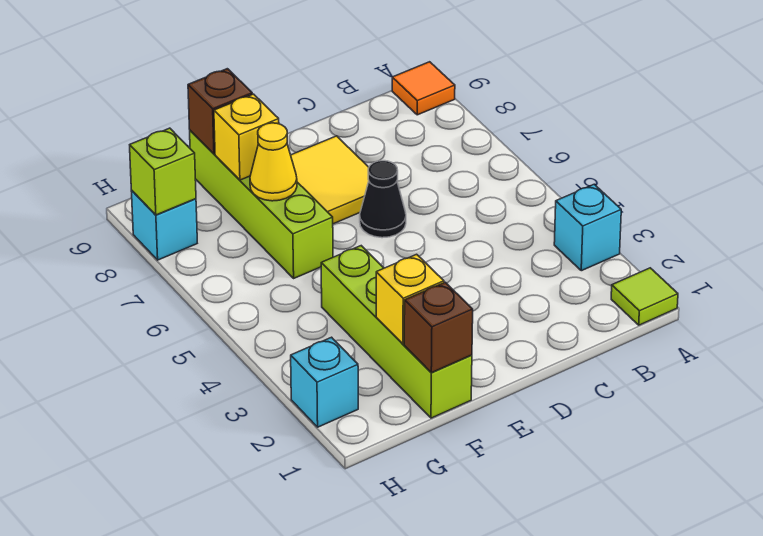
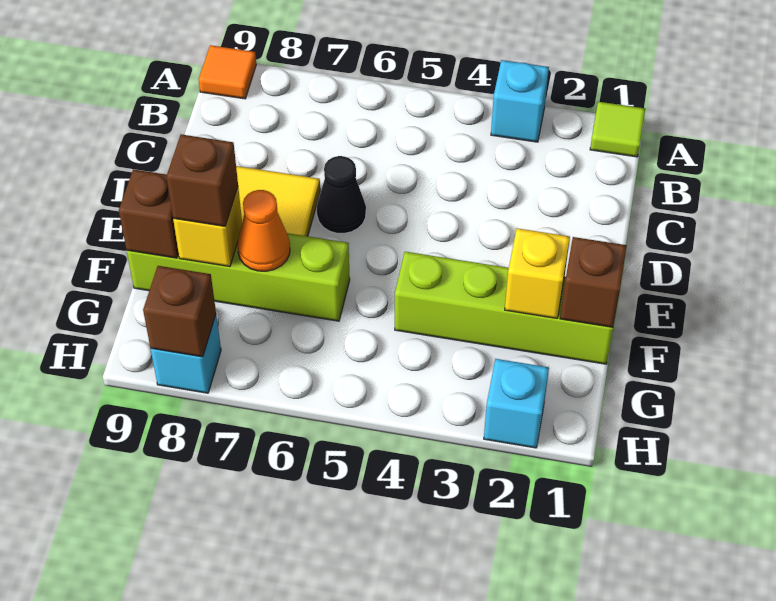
yellow 1x1 cone [250,123,297,201] -> orange 1x1 cone [238,190,290,271]
none -> brown 1x1 brick [167,134,238,226]
lime 1x1 brick [130,128,196,215] -> brown 1x1 brick [143,266,216,357]

